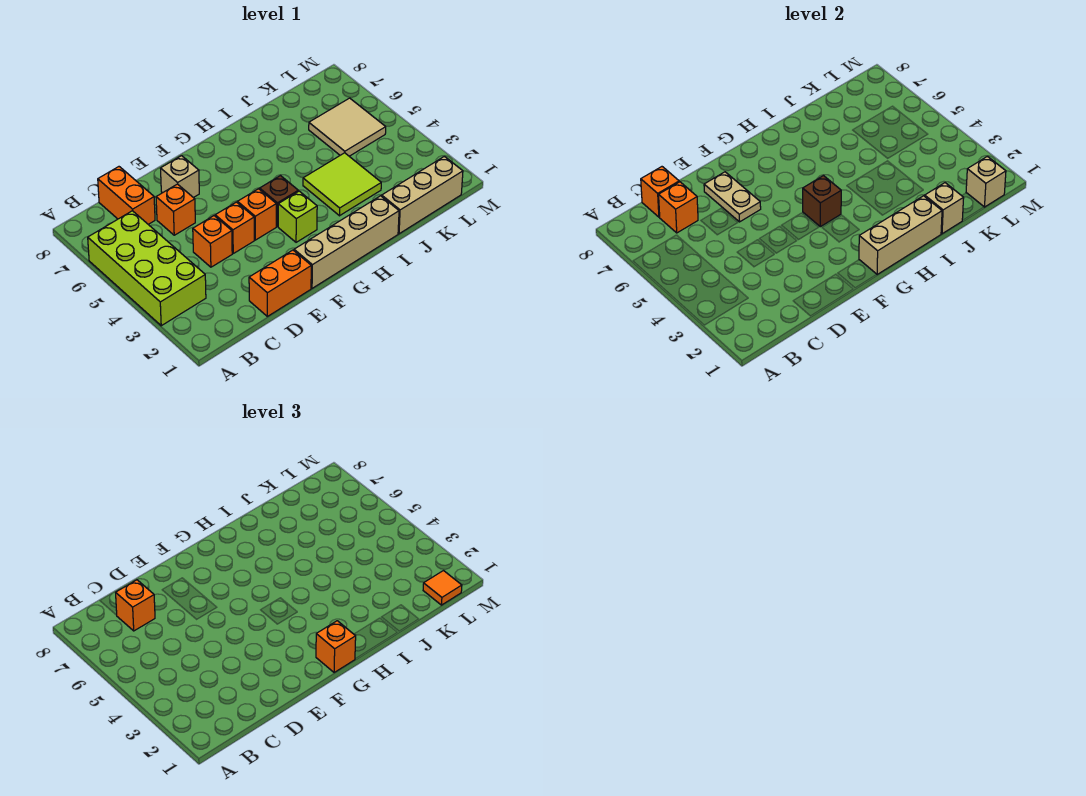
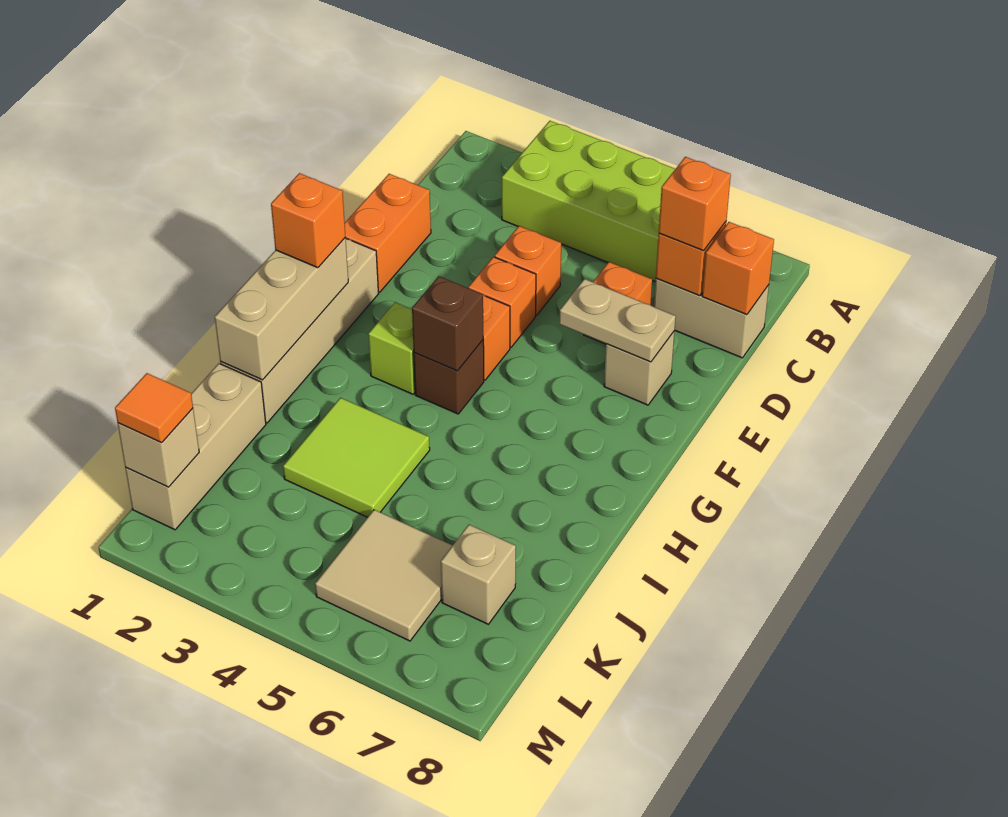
orange 1x2 brick [98,167,155,224] -> tan 1x2 brick [654,278,769,358]
tan 1x1 brick [925,183,964,234] -> tan 1x1 brick moved to [441,525,516,624]

